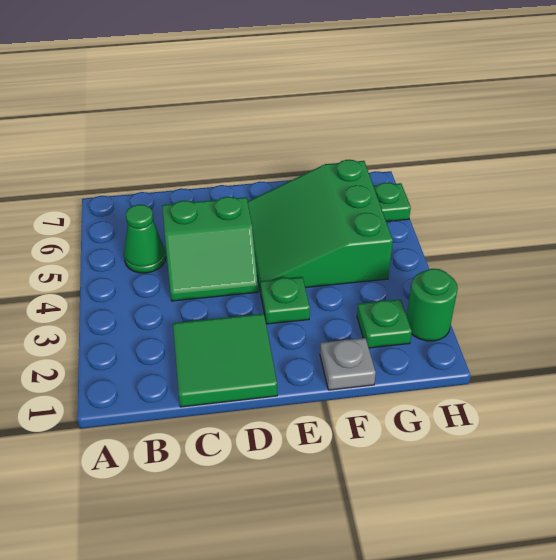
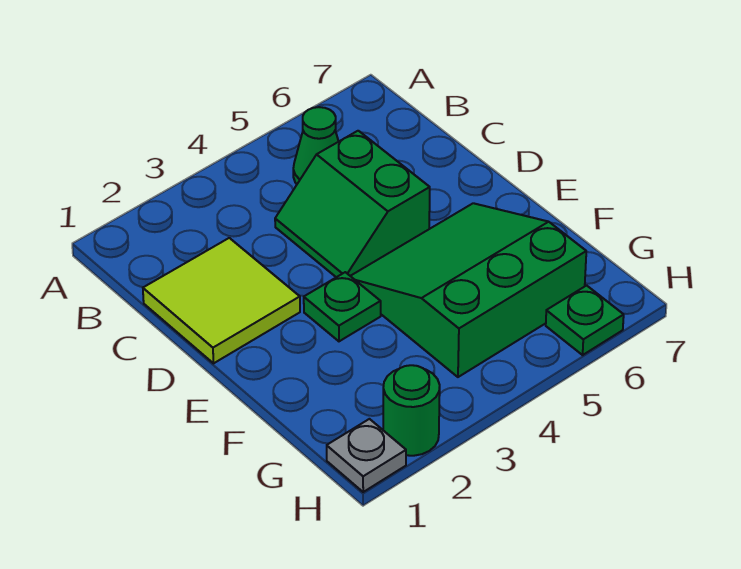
green 2x2 tile [173,314,277,407] -> lime 2x2 tile [143,238,300,363]
grey 1x1 plate [320,338,376,390] -> grey 1x1 plate moved to [327,419,406,492]
green 1x1 plate [357,299,412,348] -> none

